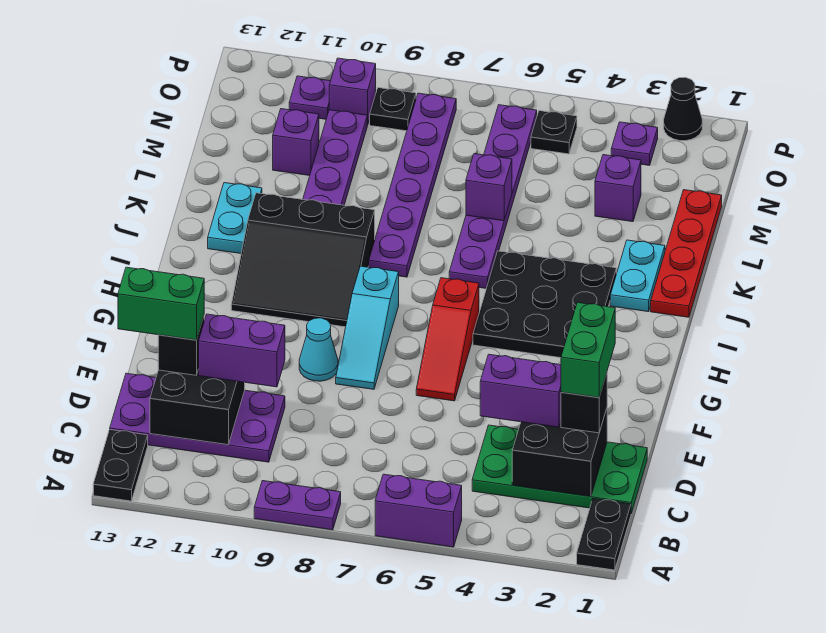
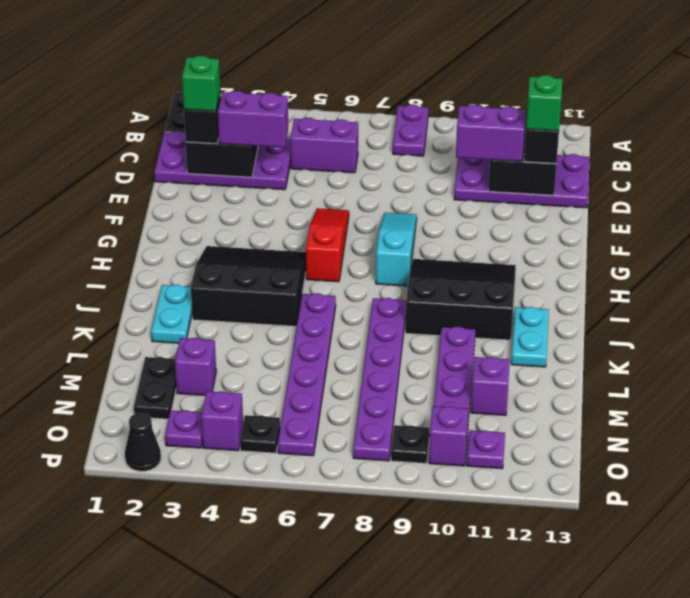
purple 1x2 brick [375,474,462,547] -> purple 1x2 brick moved to [290,118,358,173]
purple 1x2 plate [254,481,341,530] -> purple 1x2 plate turned to [393,104,428,156]
black 1x2 plate [93,430,148,501] -> black 1x2 plate moved to [134,357,176,419]
green 2x4 plate [472,425,647,513] -> purple 2x4 plate [154,131,291,190]
green 1x2 brick [561,302,615,398] -> green 1x1 brick [182,56,220,111]
green 1x2 brick [118,267,204,340] -> green 1x1 brick [526,75,562,131]
cyan 1x1 cone [299,318,338,381] -> none
black 3x3 plate [473,251,616,358] -> black 3x3 slope [191,246,306,326]
red 1x4 plate [651,190,722,317] -> none
purple 1x1 brick [466,154,512,221] -> purple 1x1 brick moved to [201,391,243,451]

